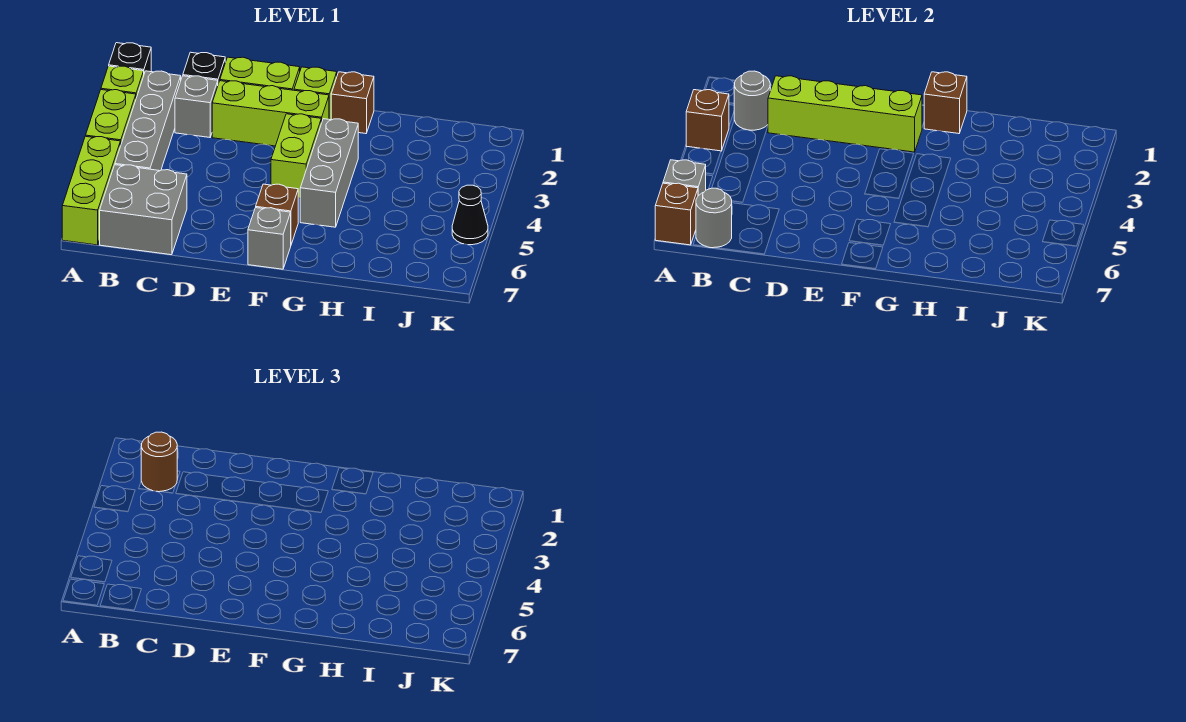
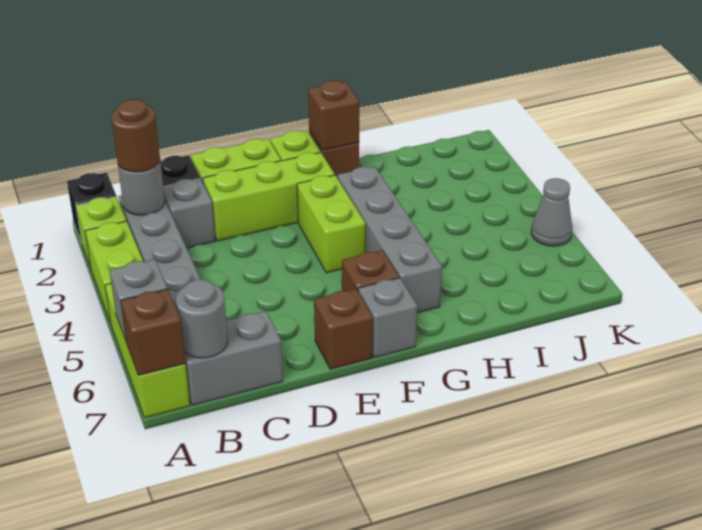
brown 1x1 brick [686,90,729,151] -> brown 1x1 brick moved to [314,289,373,369]
grey 2x2 brick [100,165,187,255] -> grey 1x2 brick [184,311,283,405]
lime 1x4 brick [768,76,922,152] -> none
grey 1x3 brick [300,119,358,227] -> grey 1x4 brick [337,166,442,313]
black 1x1 cone [452,185,488,245] -> grey 1x1 cone [531,178,572,246]

